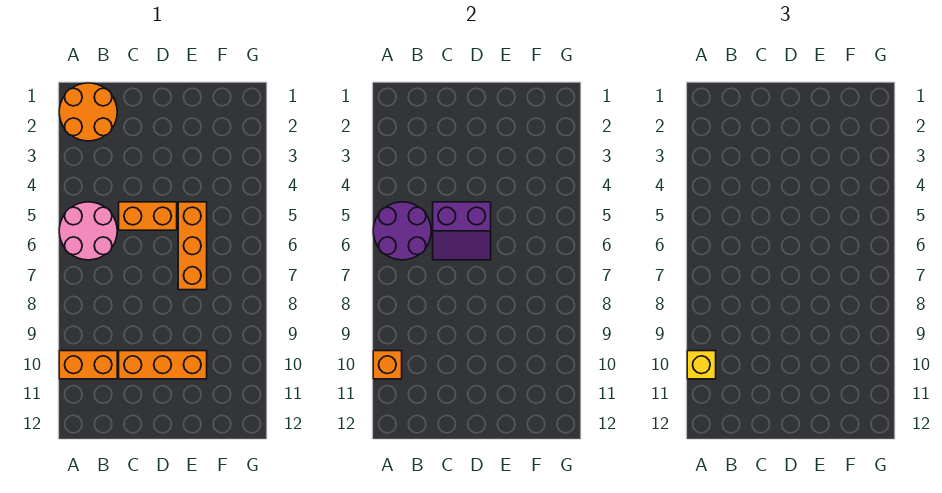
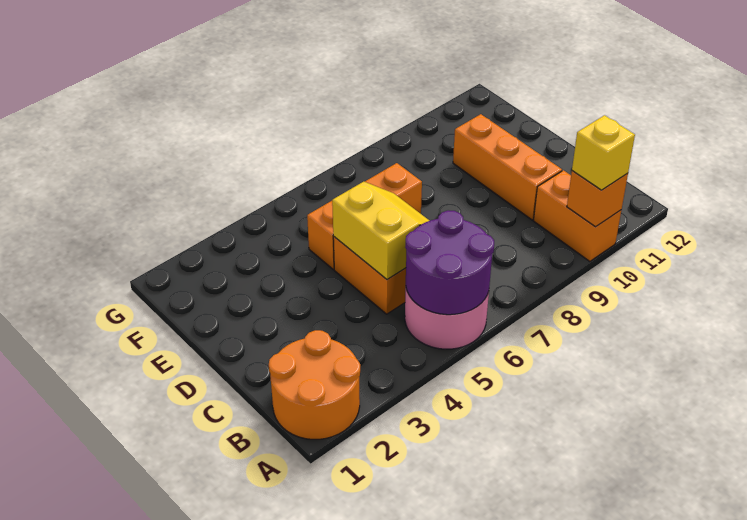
purple 2x2 slope [433,202,491,260] -> yellow 2x2 slope [332,182,429,280]

